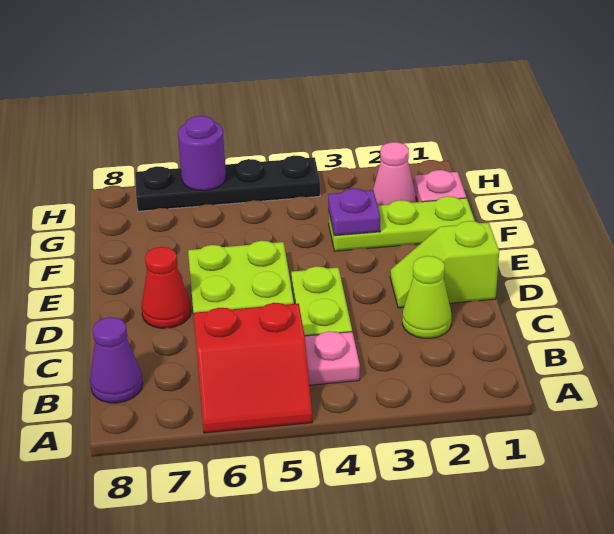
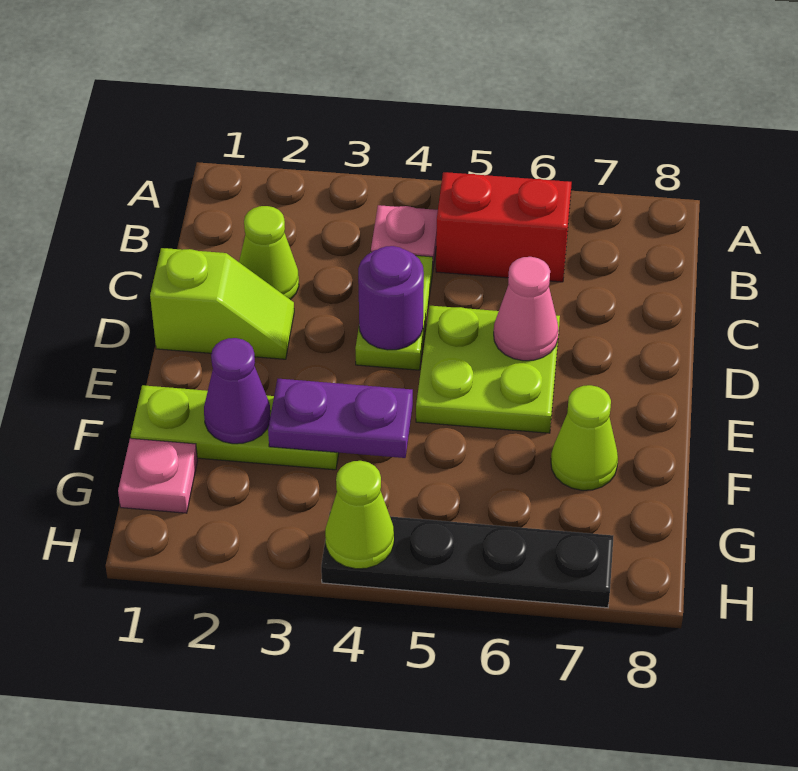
purple 1x1 cone [90,317,143,403] -> purple 1x1 cone moved to [204,338,270,444]
red 1x1 cone [141,247,191,328] -> none
purple 1x1 plate [328,188,380,236] -> purple 1x2 plate [268,379,413,458]
none -> lime 1x1 cone [551,385,618,490]
pink 1x1 cone [373,142,416,205] -> pink 1x1 cone moved to [494,257,559,361]
none -> lime 1x1 cone [325,461,394,569]
purple 1x1 round brick [178,116,226,191] -> purple 1x1 round brick moved to [358,246,424,350]

